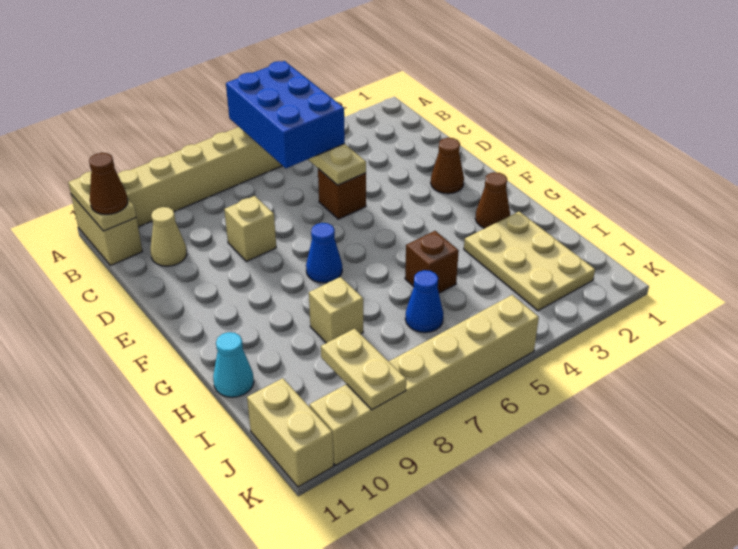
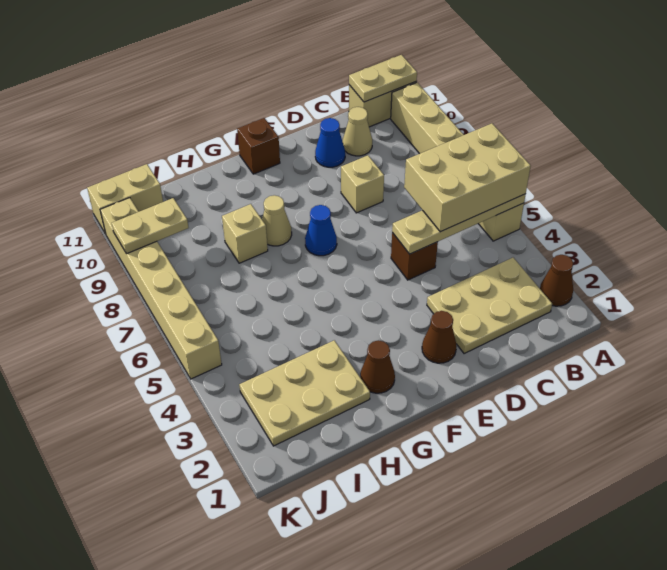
blue 2x3 brick [226,61,345,168] -> tan 2x3 brick [404,123,531,232]
none -> tan 2x3 plate [427,258,552,354]
brown 1x1 cone [89,153,128,215] -> brown 1x1 cone moved to [540,255,573,306]
none -> tan 1x1 cone [262,195,292,246]
brown 1x1 brick [405,231,459,293] -> brown 1x1 brick moved to [237,118,280,174]
cyan 1x1 cone [213,332,254,397] -> none
blue 1x1 cone [405,270,443,333] -> blue 1x1 cone moved to [315,118,345,167]

